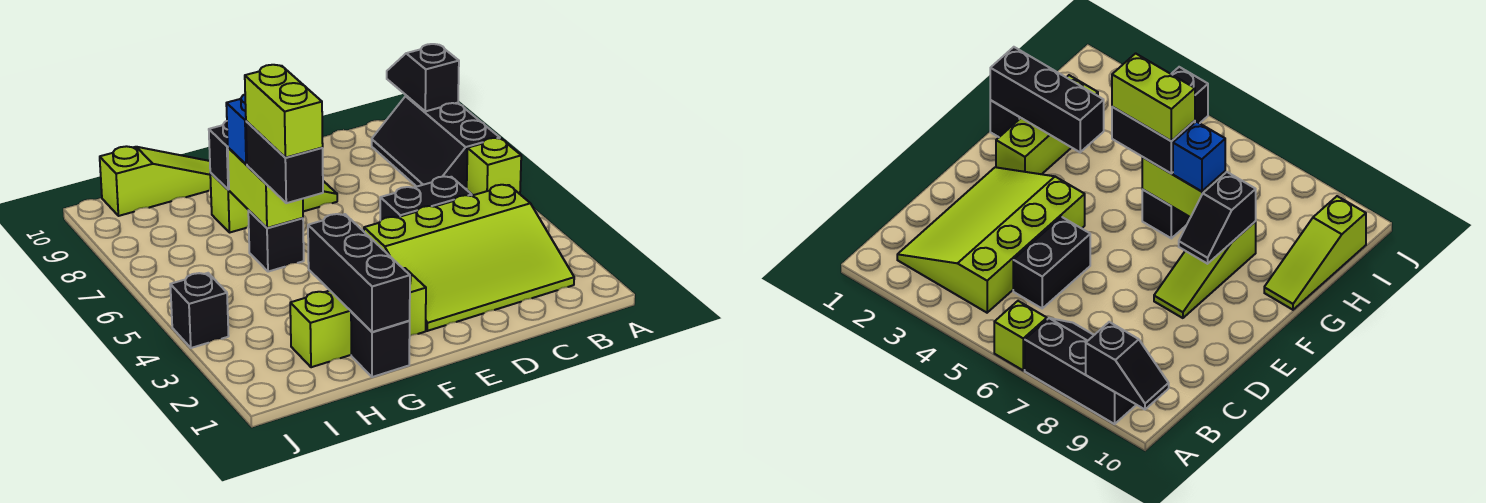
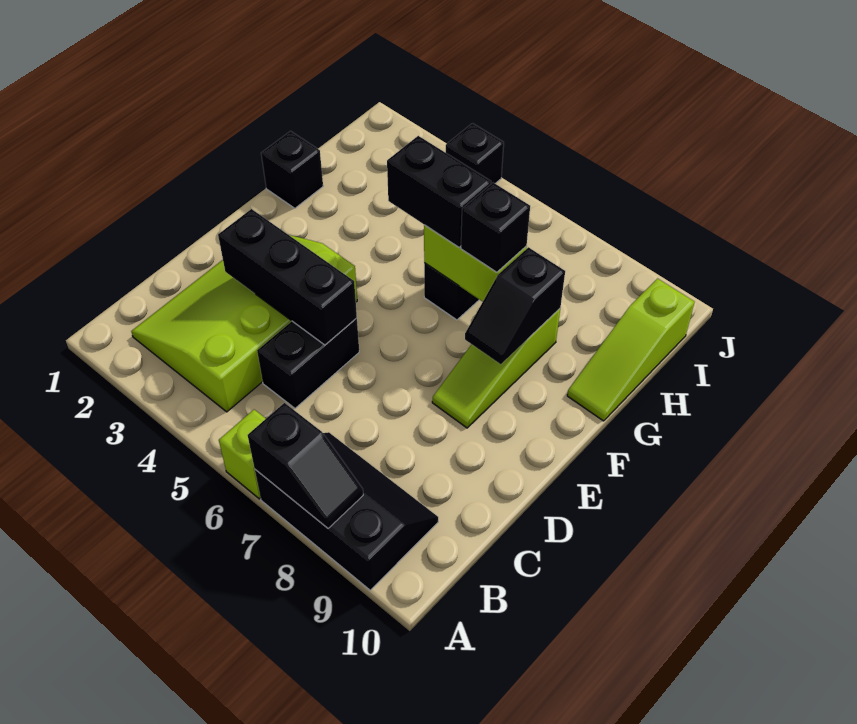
black 1x2 slope [387,44,459,111] -> black 1x2 slope moved to [248,403,363,528]
lime 1x3 brick [290,268,426,367] -> none
black 1x3 brick [308,214,410,332] -> black 1x3 brick moved to [218,209,357,345]
lime 1x2 brick [245,65,323,158] -> none
blue 1x1 brick [226,95,247,164] -> black 1x1 brick [461,183,530,272]

